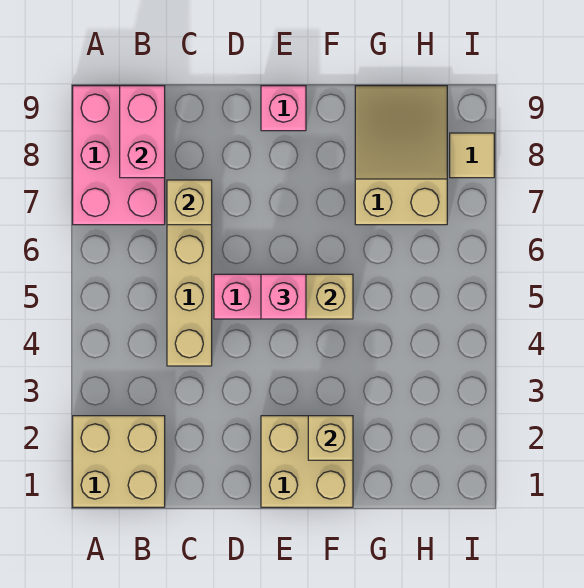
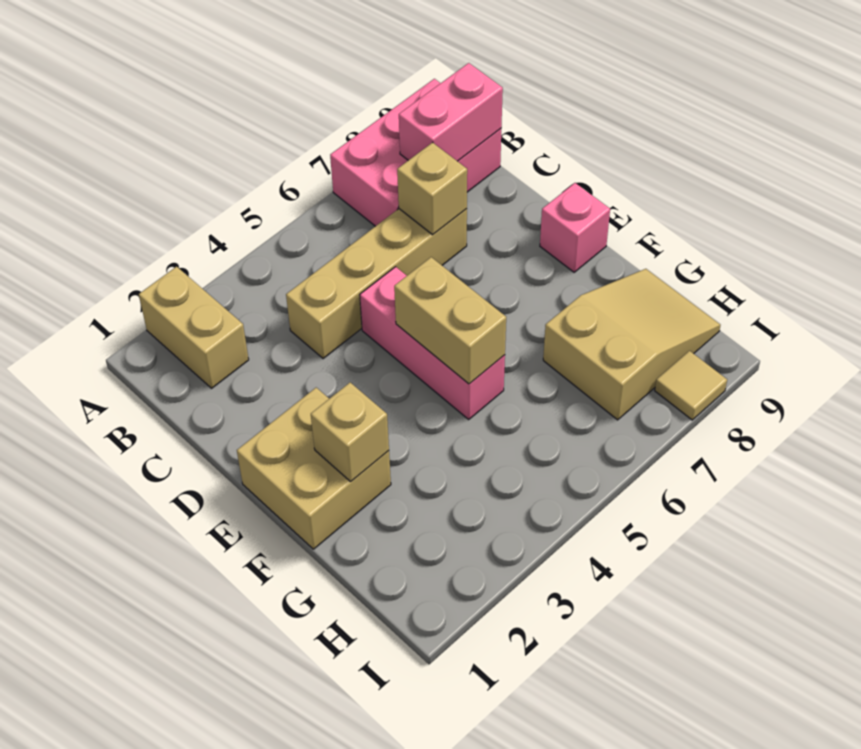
tan 2x2 brick [73,416,165,507] -> tan 1x2 brick [139,267,249,388]
pink 1x1 brick [261,274,306,319] -> none

